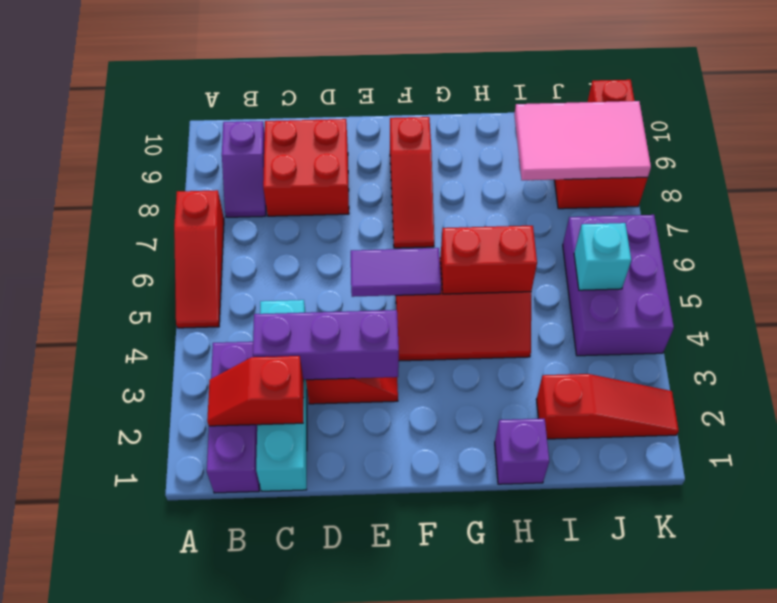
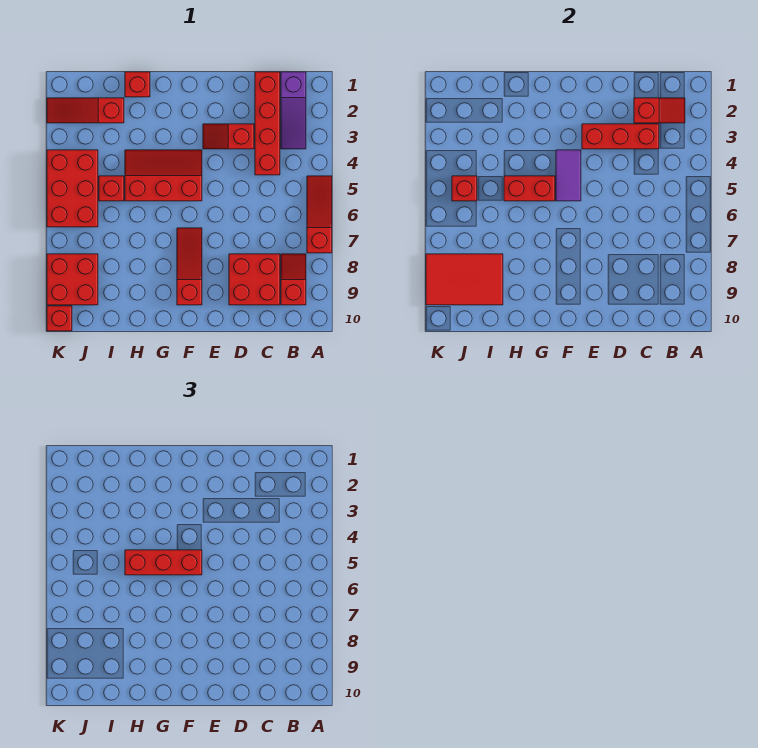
purple 1x3 brick [207,342,260,493] -> purple 1x3 slope [281,72,306,149]
purple 1x2 slope [222,121,266,217] -> red 1x2 slope [281,254,306,305]
cyan 1x4 brick [256,300,307,491] -> red 1x4 brick [255,72,280,175]
purple 1x3 brick [253,310,399,380] -> red 1x3 brick [582,124,659,149]
purple 1x2 tile [351,248,441,297] -> purple 1x2 tile turned to [556,150,581,201]
none -> red 1x3 brick [125,550,202,575]
purple 1x1 brick [495,419,549,484] -> red 1x1 brick [125,72,150,97]
none -> red 1x1 brick [99,176,124,201]
pink 2x3 tile [514,101,651,180] -> red 2x3 tile [426,254,503,305]
purple 2x3 brick [563,215,674,356] -> red 2x3 brick [47,150,98,227]
cyan 1x1 brick [574,223,631,290] -> red 1x1 brick [452,176,477,201]

